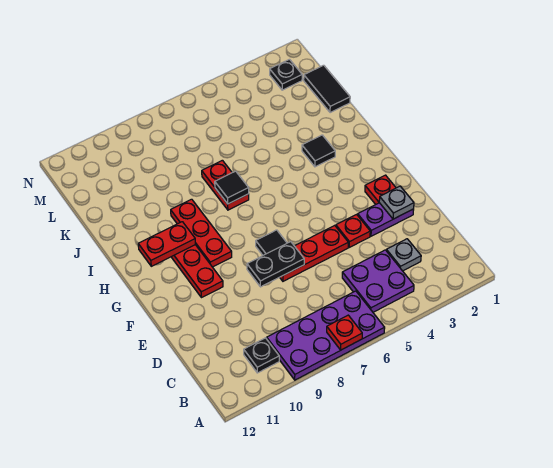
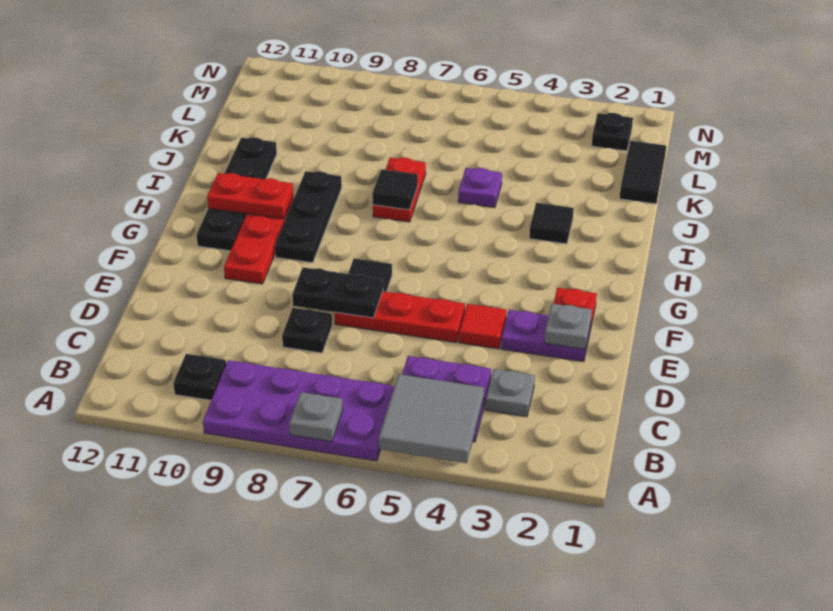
none -> grey 2x2 tile [379,374,484,463]
red 1x1 plate [327,315,362,350] -> grey 1x1 plate [289,392,343,442]
none -> black 1x1 plate [282,308,332,353]
red 1x1 plate [336,214,370,247] -> red 1x1 tile [459,304,507,349]
red 1x3 plate [171,199,232,267] -> black 1x3 plate [275,171,342,263]
none -> black 1x4 plate [196,138,277,251]
none -> purple 1x1 plate [458,168,502,208]

